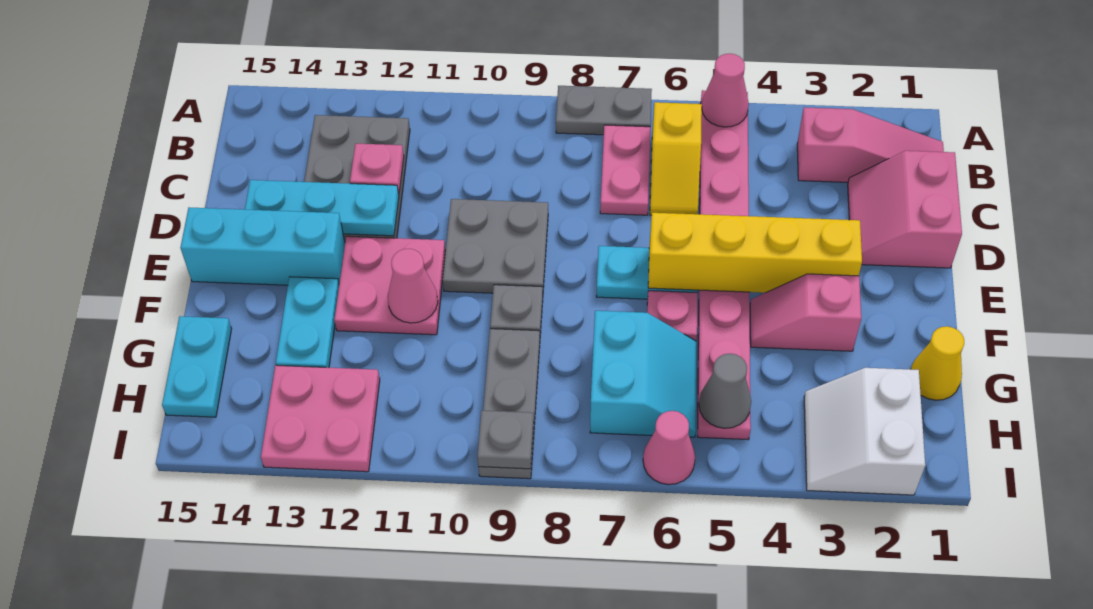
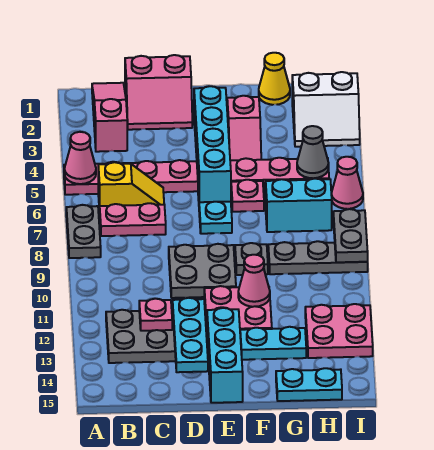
yellow 1x4 brick [648,213,862,293] -> cyan 1x4 brick [194,86,231,202]
grey 1x1 plate [477,411,534,469] -> grey 1x2 plate [333,209,368,262]

